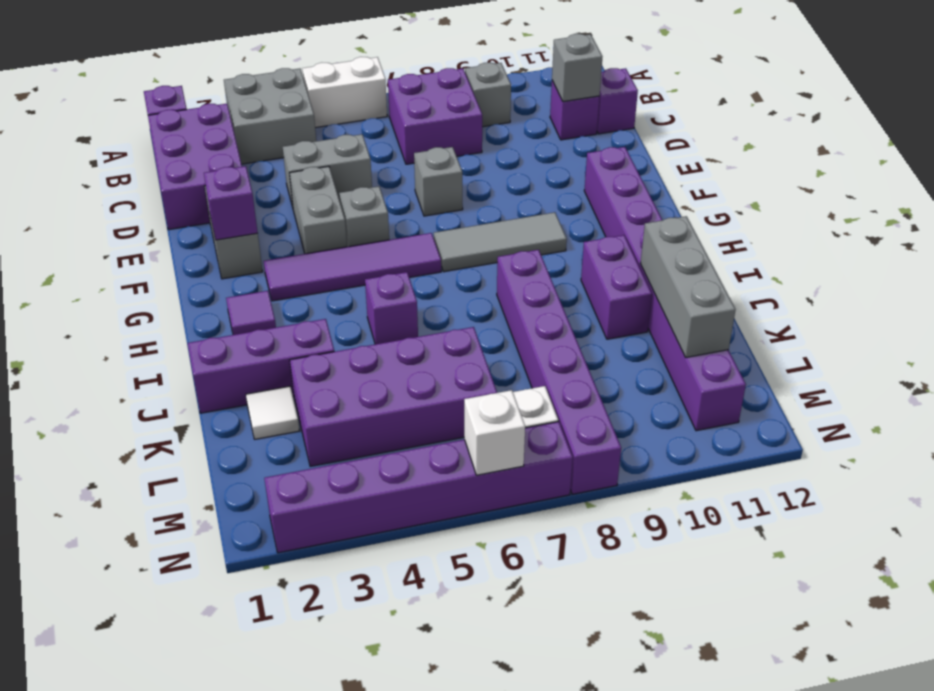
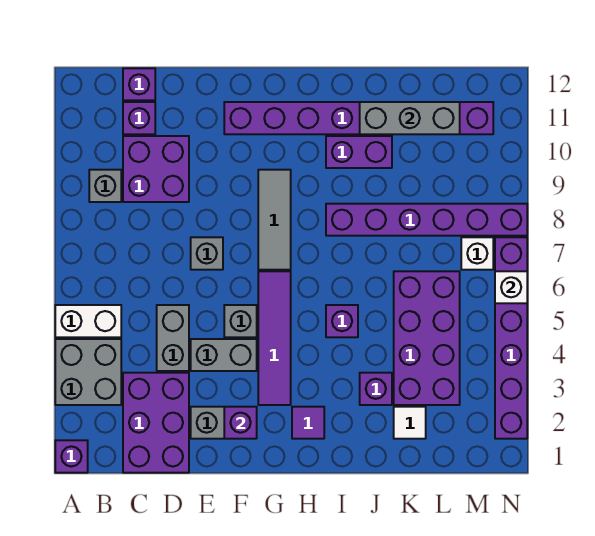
white 1x2 brick [302,57,387,128] -> white 1x2 brick turned to [55,305,121,337]
purple 2x3 brick [148,104,242,230] -> purple 2x3 brick turned to [123,373,189,473]
purple 2x2 brick [388,68,482,164] -> purple 2x2 brick moved to [123,136,189,202]
grey 1x1 brick [552,34,603,102] -> none
purple 1x3 brick [188,319,334,413] -> purple 1x1 brick [360,373,392,405]

